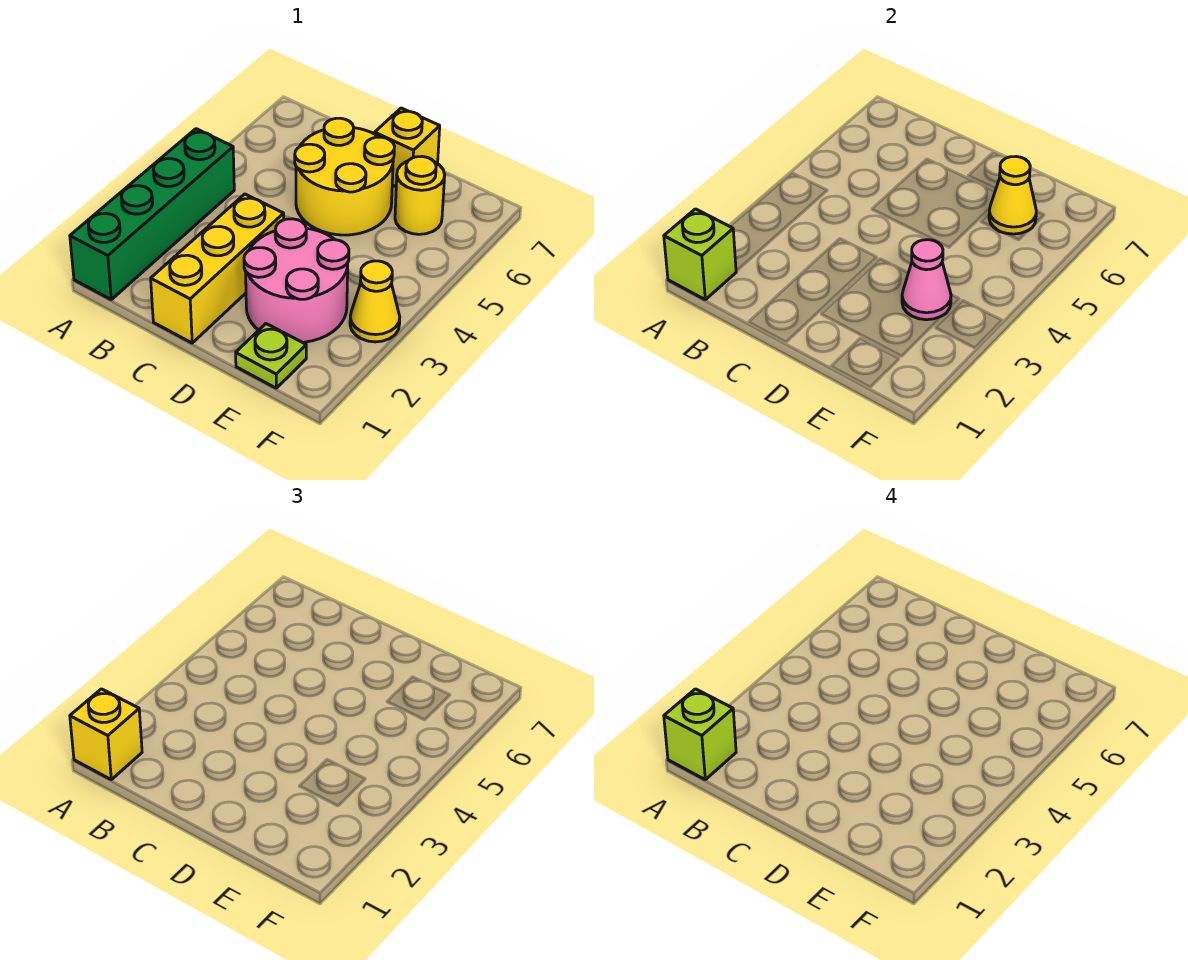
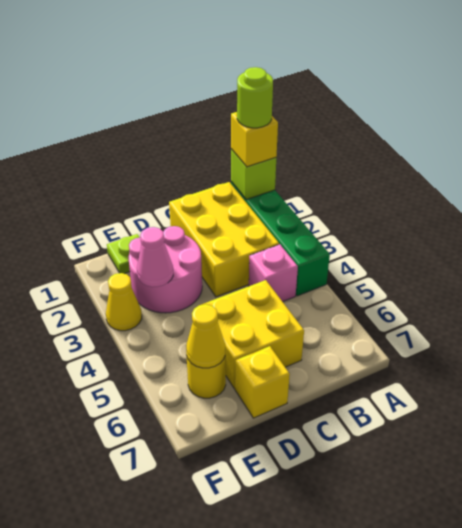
lime 1x1 brick [664,689,736,779] -> lime 1x1 round brick [237,67,273,128]
none -> pink 1x1 brick [249,244,298,302]
yellow 1x3 brick [151,194,284,343] -> yellow 2x3 brick [169,182,279,297]
yellow 2x2 round brick [295,118,395,235] -> yellow 2x2 brick [201,280,304,389]

